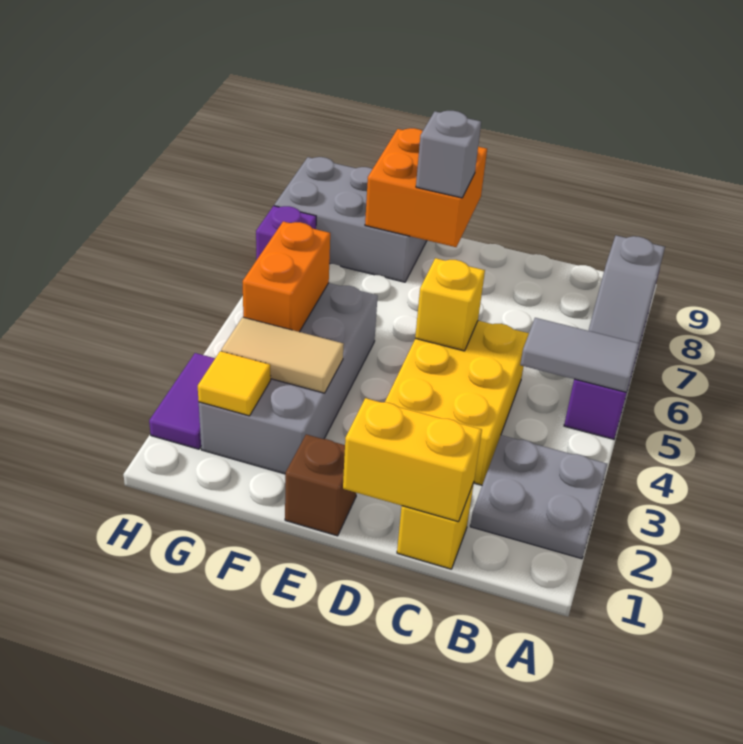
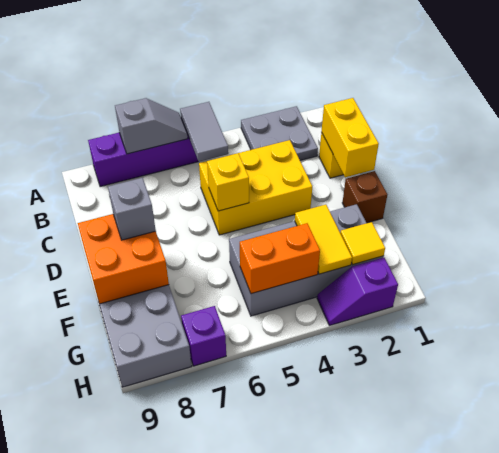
tan 1x2 tile [221,317,344,393] -> yellow 1x2 tile [295,205,352,274]
purple 1x2 tile [149,353,215,449] -> purple 1x2 slope [317,257,398,326]

